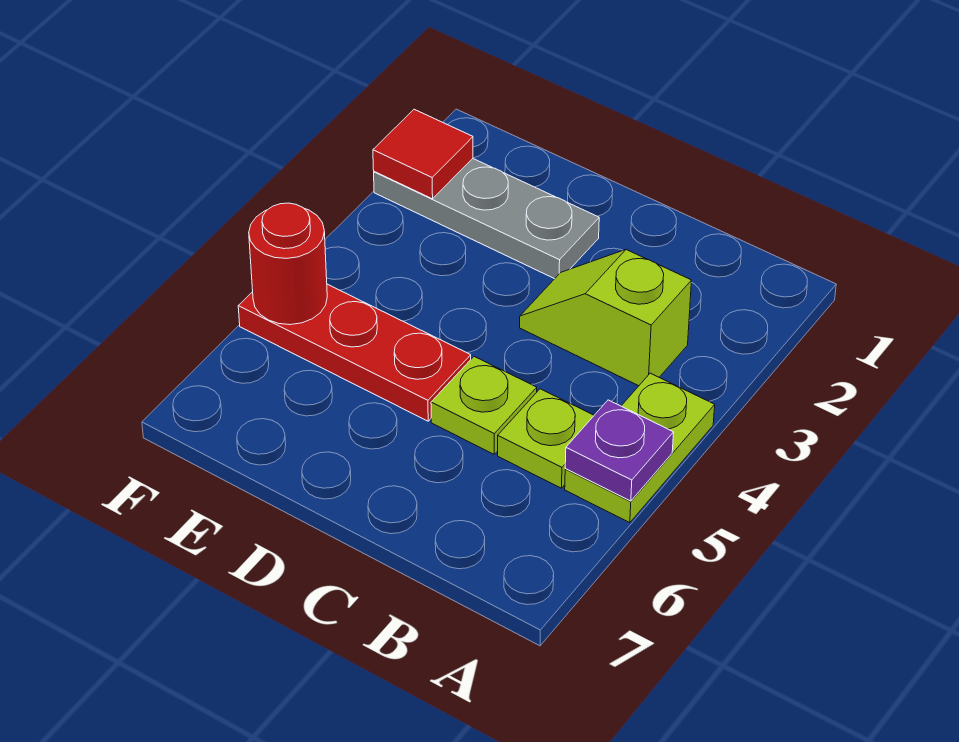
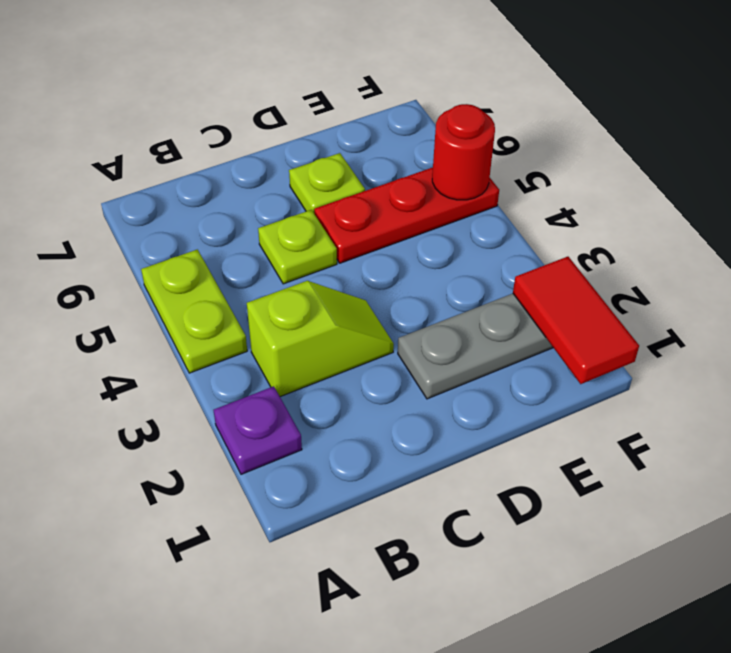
purple 1x1 plate [565,400,674,501] -> purple 1x1 plate moved to [214,386,302,474]
lime 1x1 plate [498,389,594,488] -> lime 1x1 plate moved to [289,153,365,213]
red 1x1 tile [373,109,473,199] -> red 1x2 tile [513,257,639,384]

